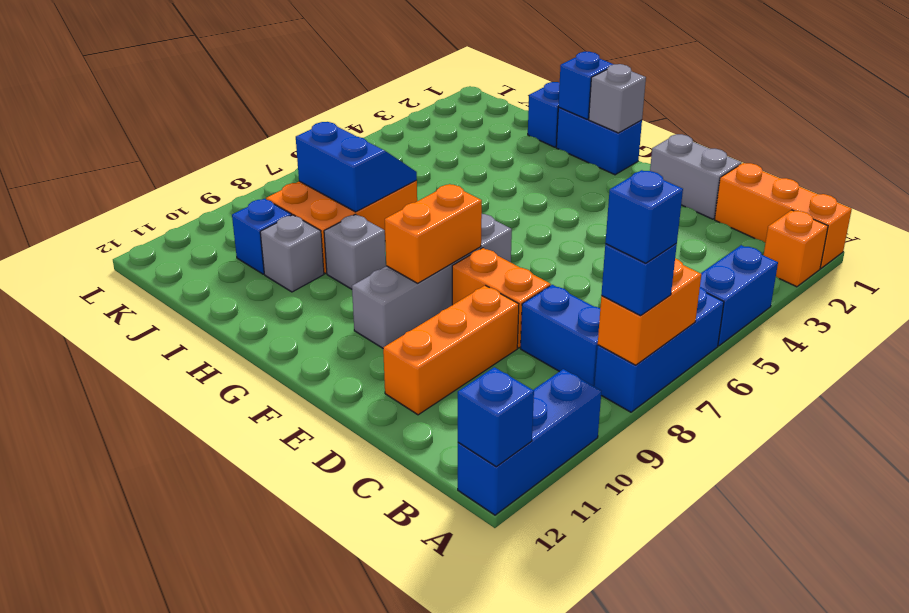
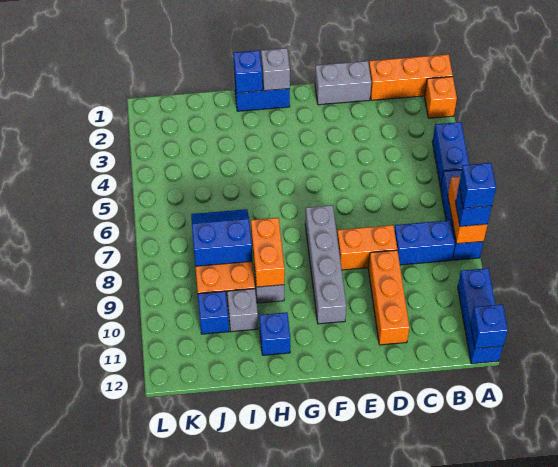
orange 1x2 brick [385,184,482,283] -> orange 1x2 brick moved to [251,218,285,287]
blue 1x1 brick [528,82,560,147] -> blue 1x1 brick moved to [259,312,290,355]

